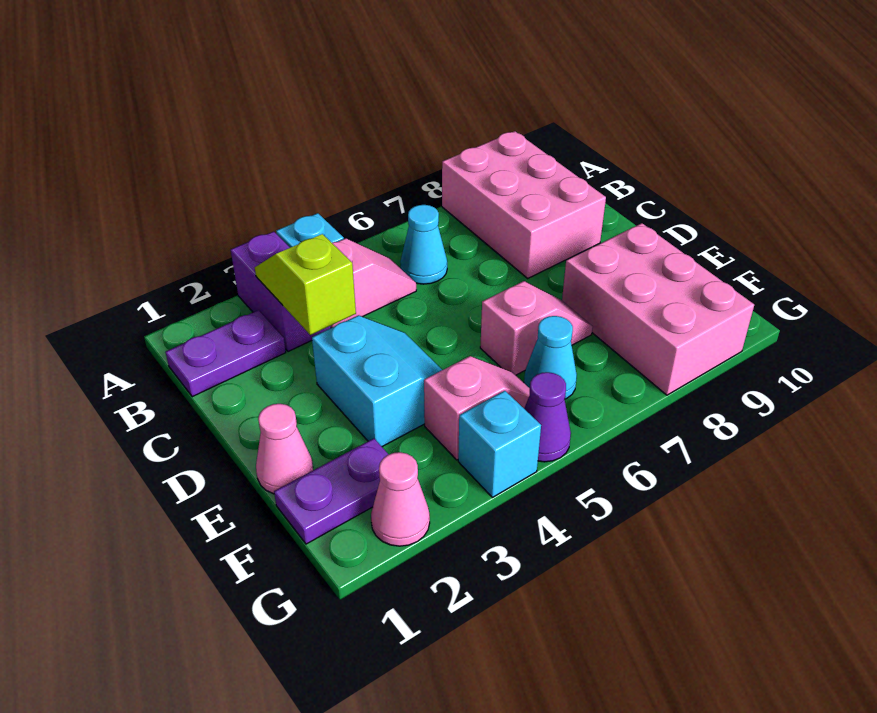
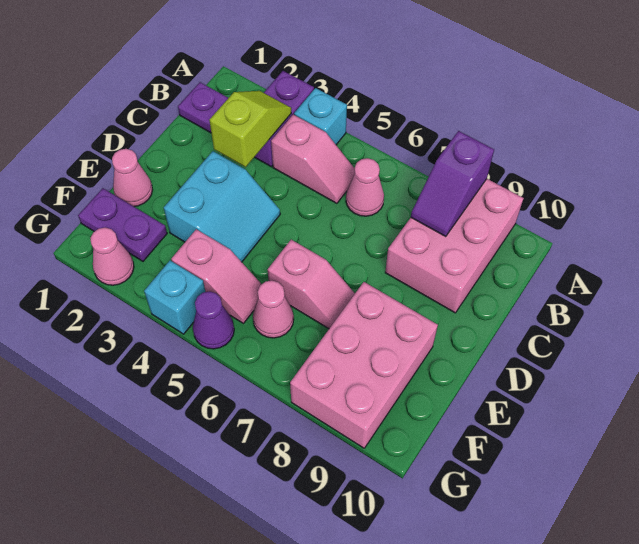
none -> purple 1x2 slope [411,131,494,237]
cyan 1x1 cone [400,205,447,284] -> pink 1x1 cone [346,158,384,216]
cyan 1x1 cone [524,316,577,399] -> pink 1x1 cone [253,281,294,338]

